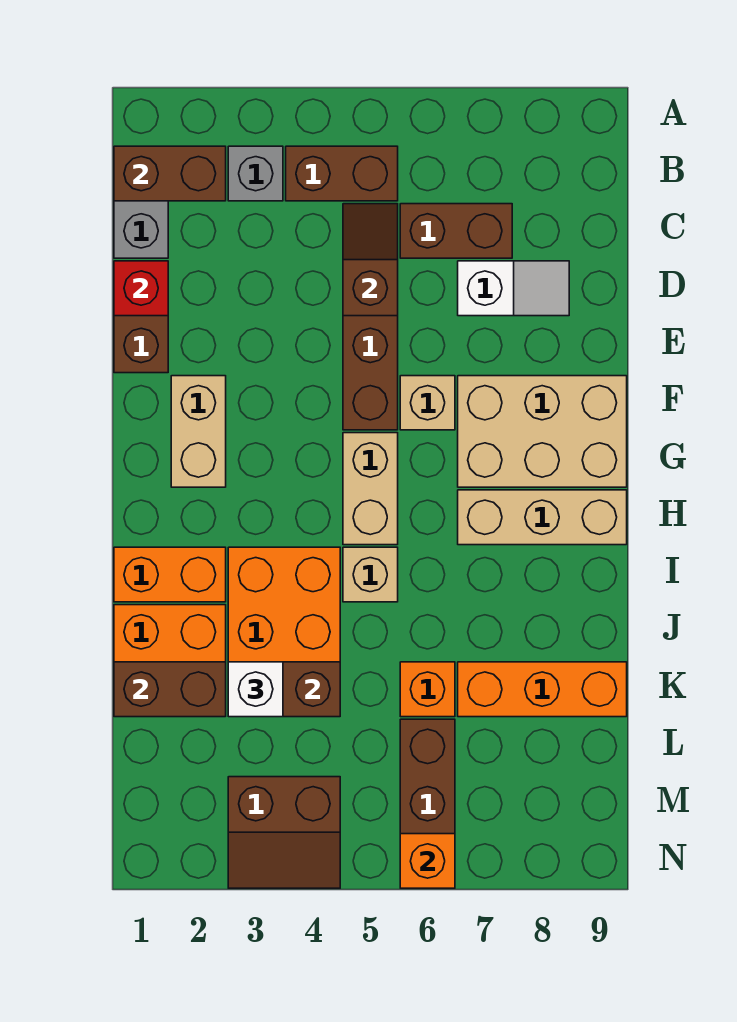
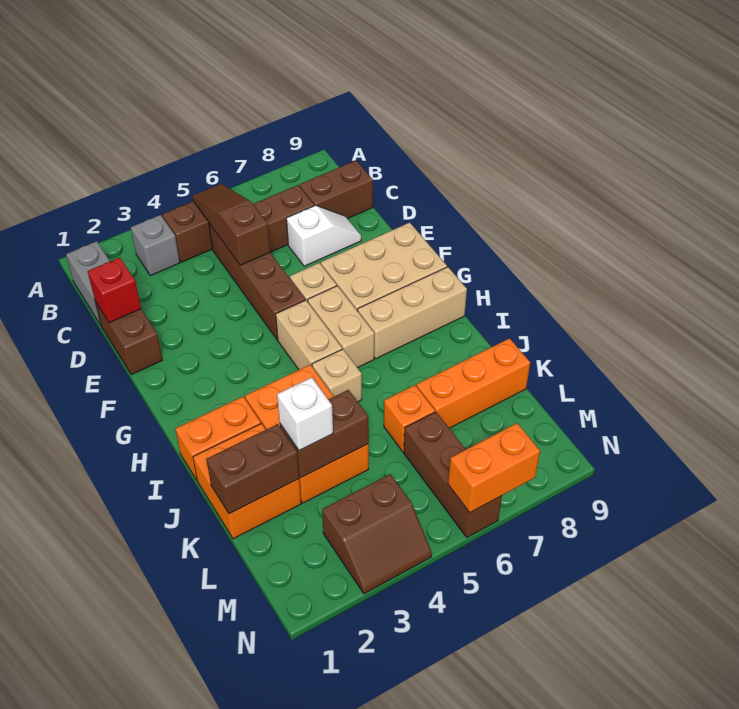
brown 1x2 brick [114,146,226,201] -> brown 1x2 brick moved to [300,161,373,219]
brown 1x2 slope [343,204,398,316] -> brown 1x3 slope [192,184,270,265]
tan 1x2 brick [171,376,226,487] -> tan 1x2 brick moved to [308,286,374,368]
orange 1x1 brick [400,834,455,888] -> orange 1x2 brick [448,423,540,513]

